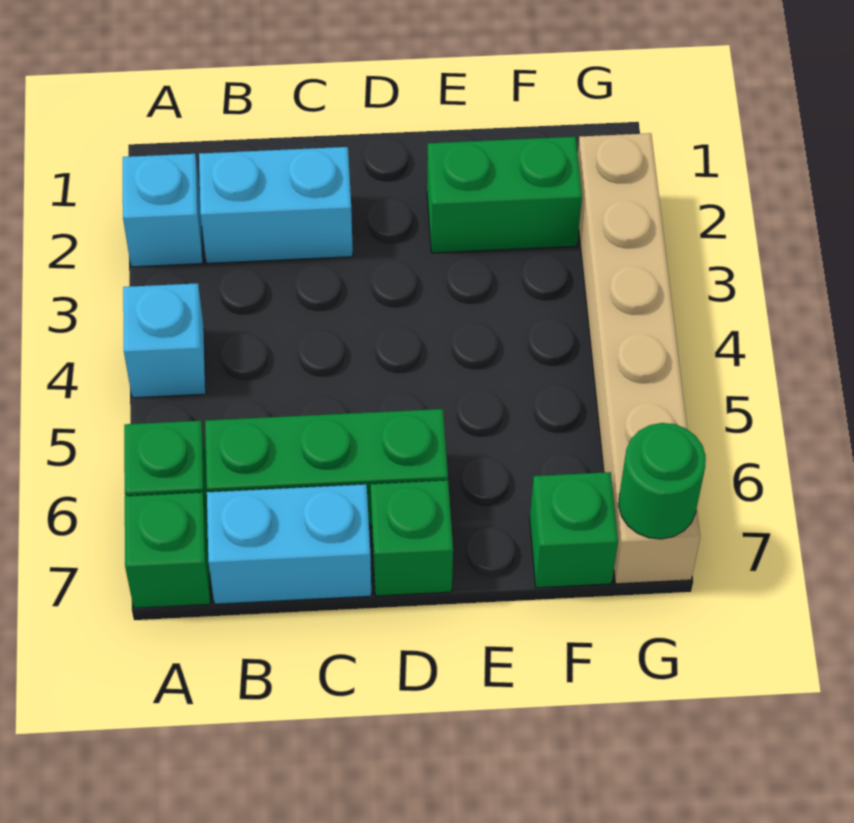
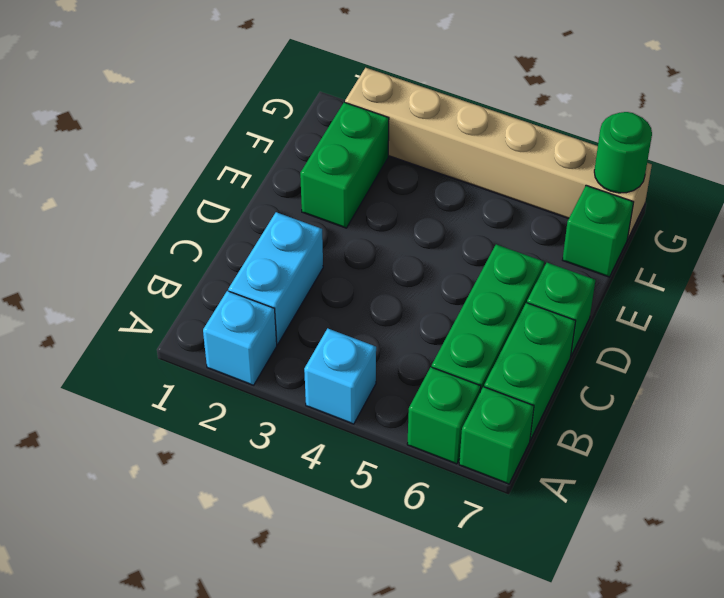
cyan 1x2 brick [207,484,371,604] -> green 1x2 brick [484,303,576,440]

